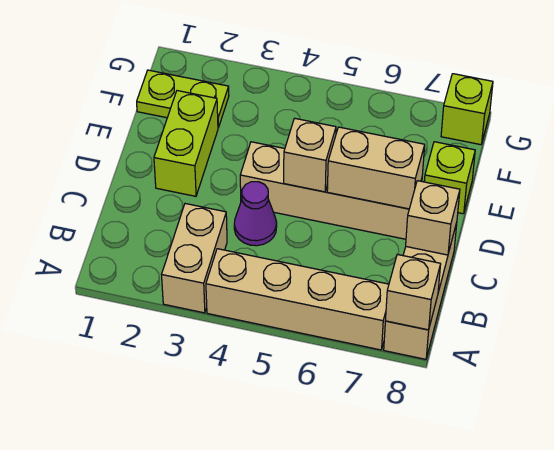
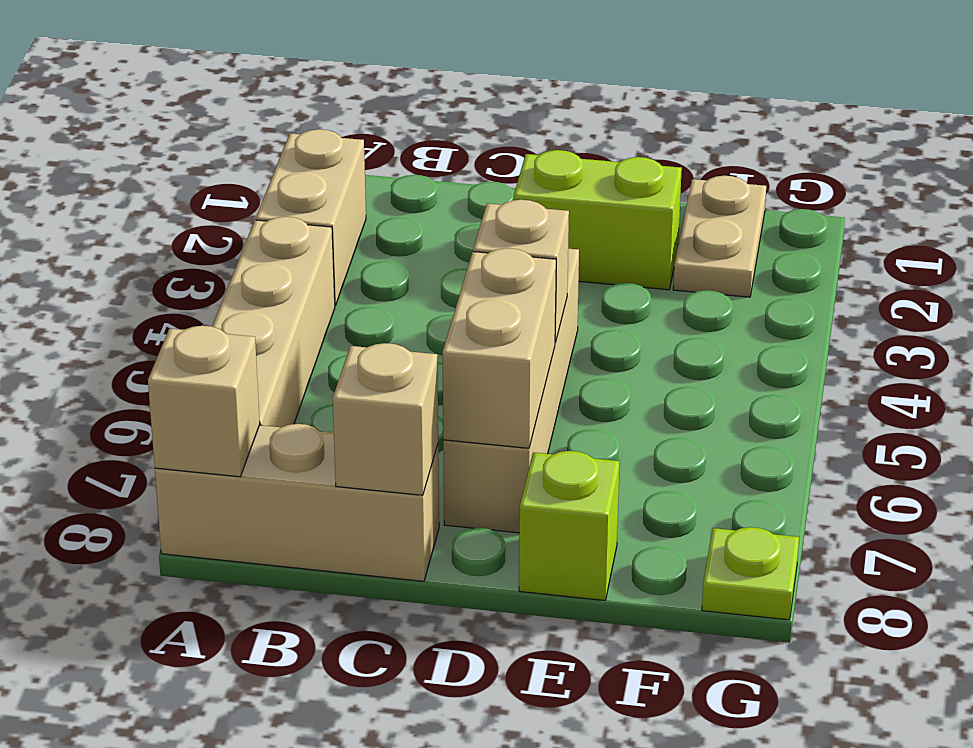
tan 1x2 brick [162,204,227,313] -> tan 1x2 brick turned to [256,129,366,305]
purple 1x1 cone [234,182,277,246] -> none
lime 1x2 plate [137,70,229,128] -> tan 1x2 plate [673,176,766,297]
lime 1x1 brick [441,74,493,145] -> lime 1x1 plate [702,527,799,620]

